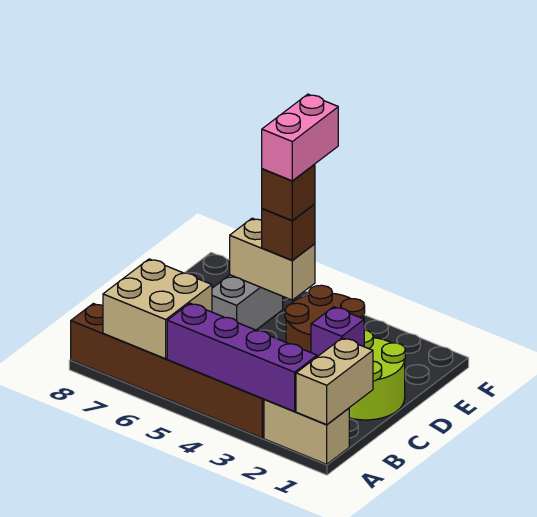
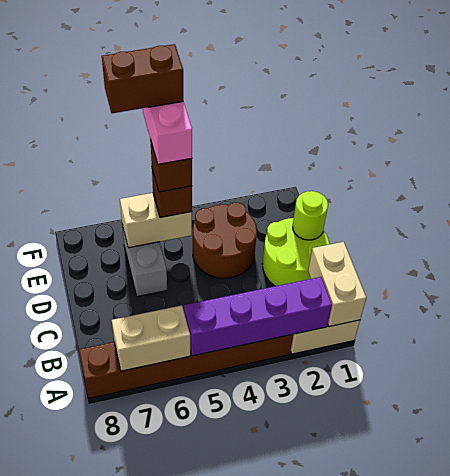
tan 2x2 brick [103,259,212,359] -> tan 1x2 brick [112,305,190,371]
purple 1x1 brick [311,307,364,357] -> none
none -> lime 1x1 round brick [293,191,328,240]
none -> brown 1x2 brick [102,44,183,113]

